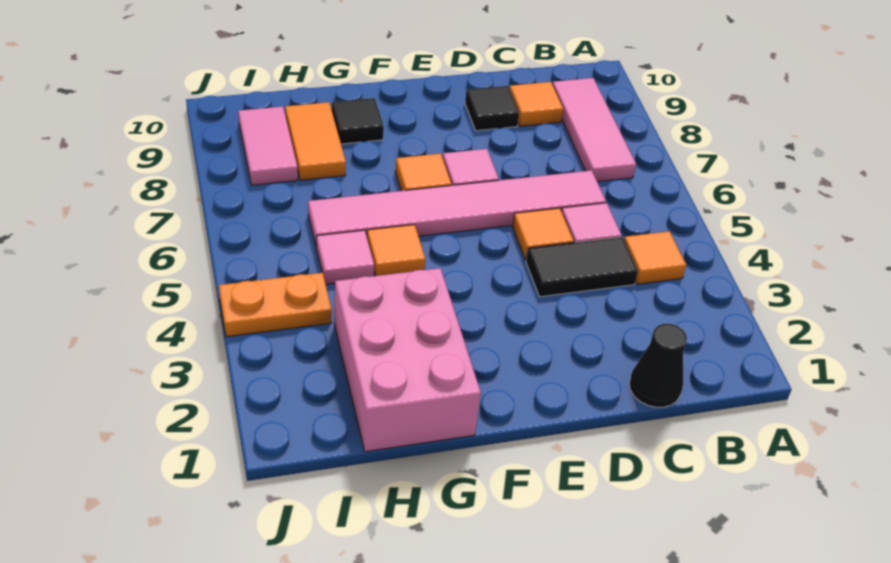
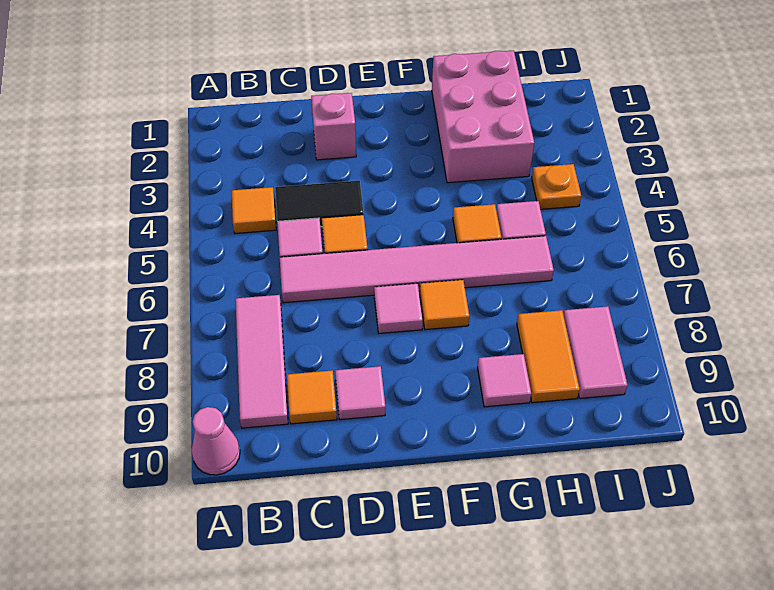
none -> pink 1x1 cone [192,407,240,475]
black 1x1 cone [629,324,687,407] -> none
none -> pink 1x1 brick [311,93,356,160]
black 1x1 tile [465,86,519,131] -> pink 1x1 tile [335,366,385,420]
black 1x1 tile [332,98,384,144] -> pink 1x1 tile [478,354,531,407]
orange 1x2 plate [219,273,332,337] -> orange 1x1 plate [532,164,581,209]

